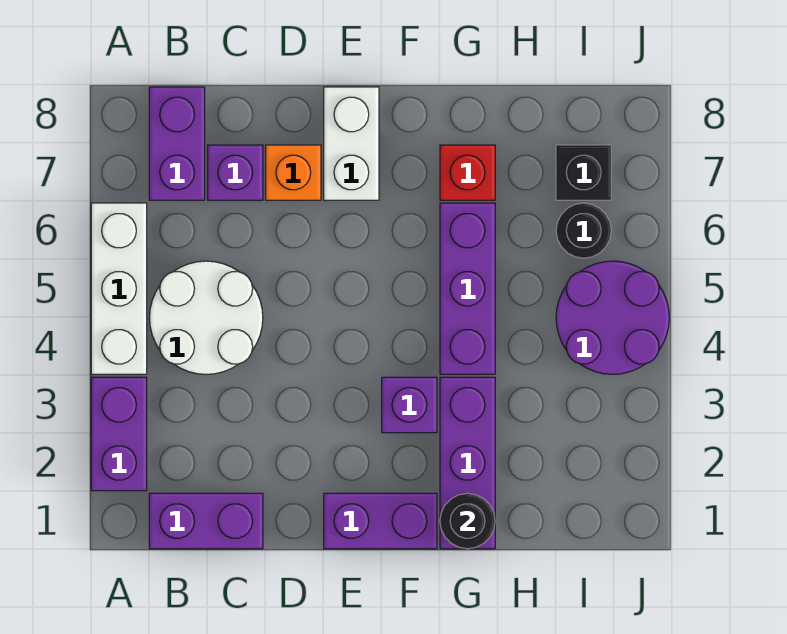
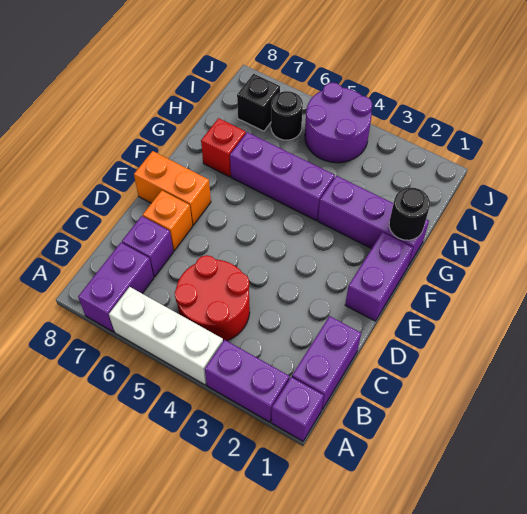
white 2x2 round brick [149,261,263,374] -> red 2x2 round brick [175,255,250,341]
purple 1x2 brick [149,87,205,200] -> purple 1x2 brick turned to [78,243,154,332]
white 1x2 brick [324,87,379,200] -> orange 1x2 brick [134,151,211,225]
purple 1x1 brick [382,377,437,433] -> purple 1x1 brick moved to [272,377,324,441]

